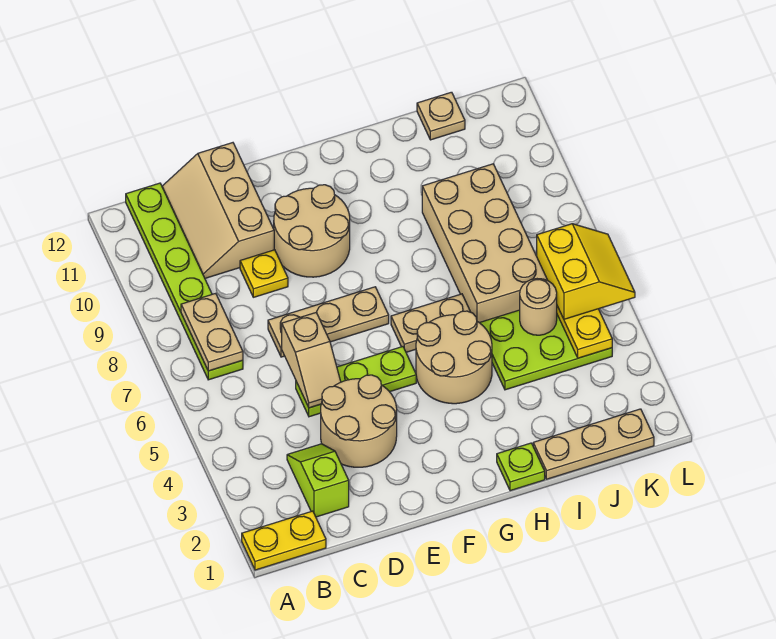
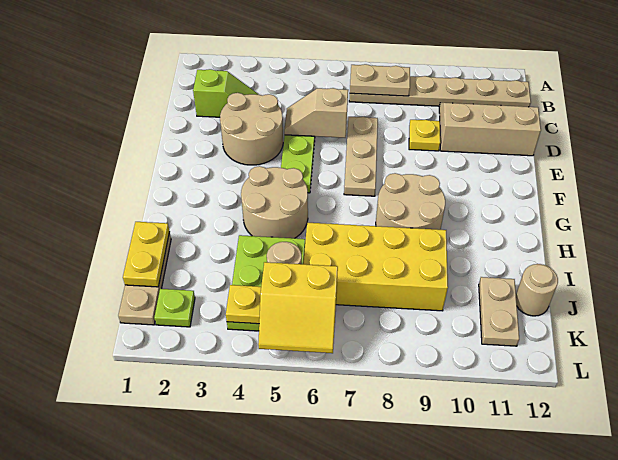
yellow 1x2 plate [242,511,326,570] -> yellow 1x2 plate moved to [123,222,170,287]
lime 1x6 plate [126,183,243,380] -> tan 1x6 plate [349,76,531,107]
tan 2x2 round brick [274,185,350,277] -> tan 2x2 round brick moved to [376,173,445,230]
tan 1x2 plate [391,294,470,352] -> tan 1x2 plate moved to [479,277,519,346]
lime 1x1 plate [497,443,545,491] -> lime 1x1 plate moved to [154,289,195,327]
tan 2x4 brick [422,164,548,323] -> yellow 2x4 brick [303,223,448,311]
tan 1x1 plate [417,92,465,140] -> tan 1x1 round brick [516,264,558,316]

